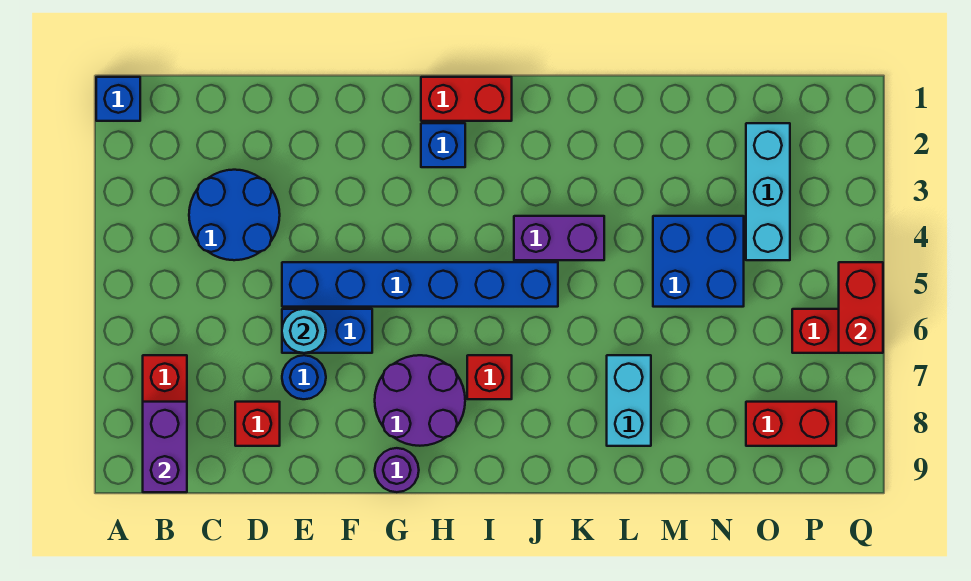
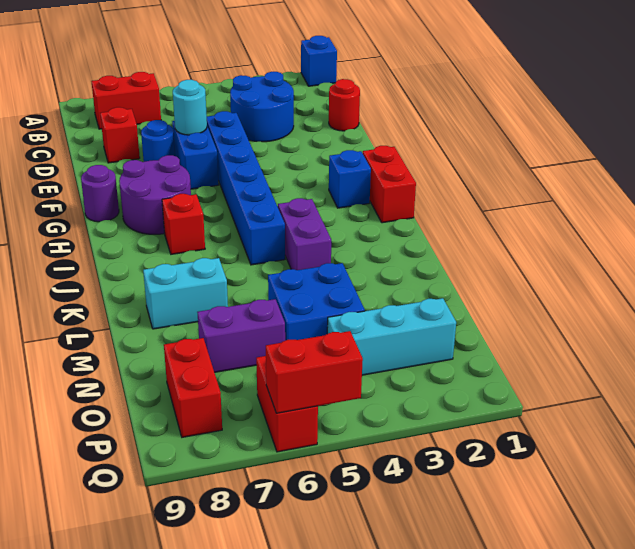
purple 1x2 brick [143,402,187,492] -> purple 1x2 brick moved to [197,299,285,372]
none -> red 1x1 round brick [329,79,360,131]

